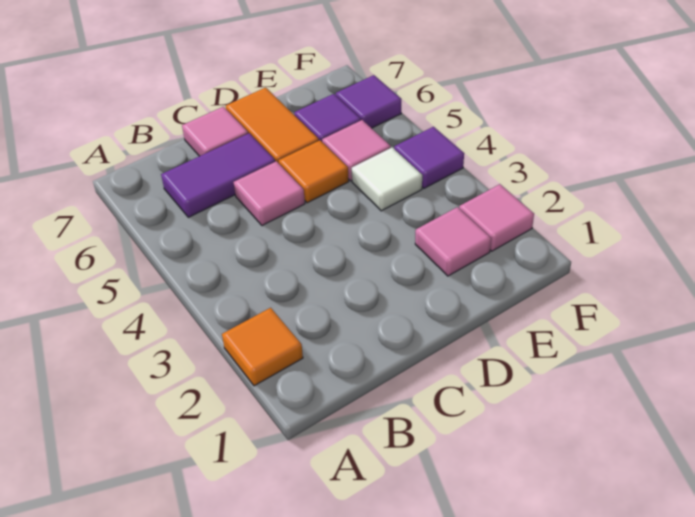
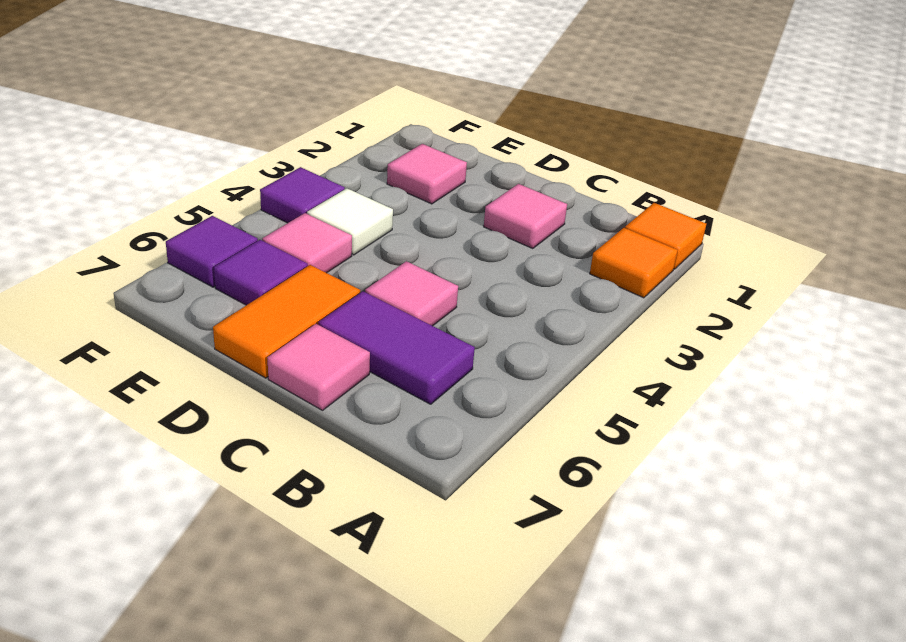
orange 1x1 tile [279,140,349,203] -> orange 1x1 tile moved to [625,203,706,269]
pink 1x1 tile [459,184,534,251] -> pink 1x1 tile moved to [484,184,567,249]

